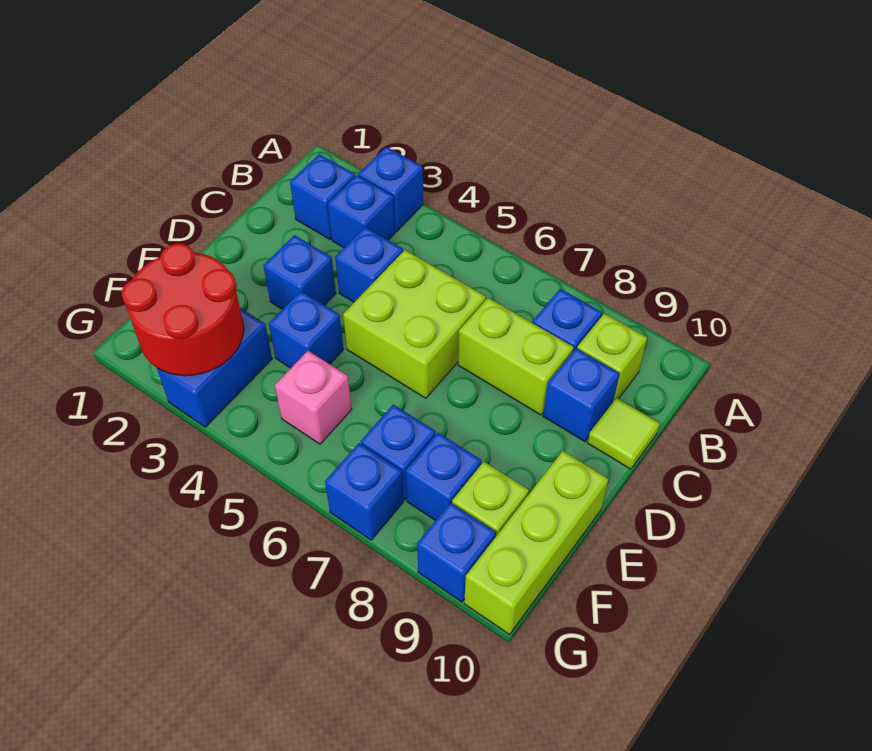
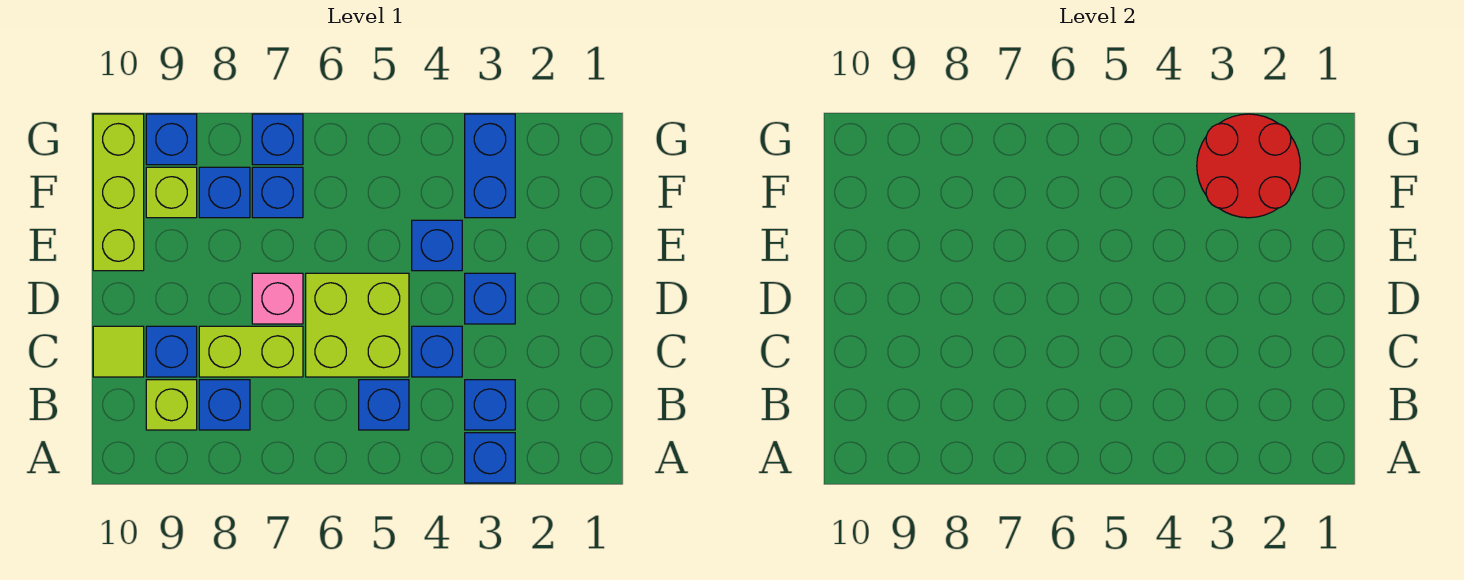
blue 1x1 brick [290,154,355,239] -> blue 1x1 brick moved to [359,380,409,430]
pink 1x1 brick [275,351,352,444] -> pink 1x1 brick moved to [252,273,303,324]

